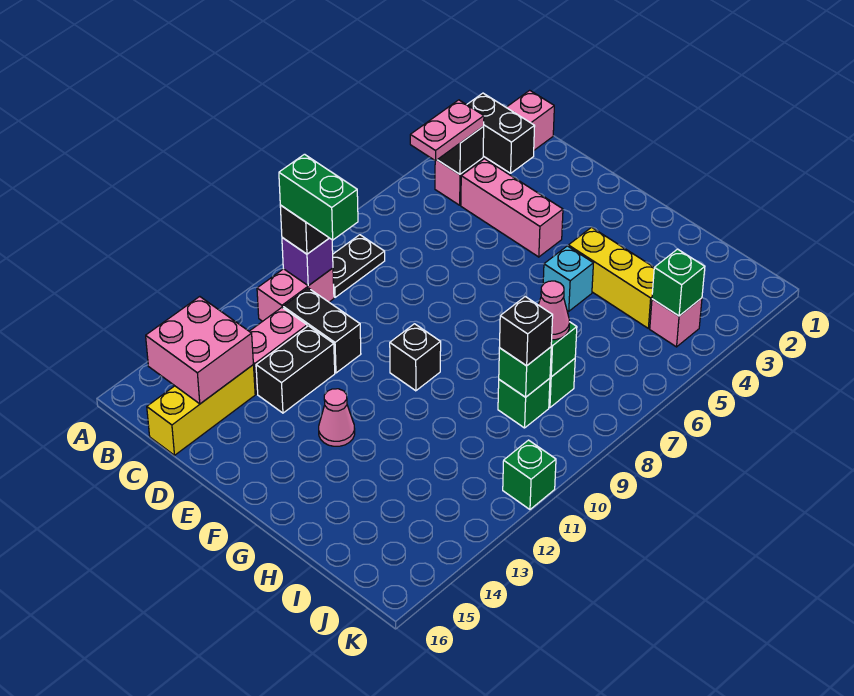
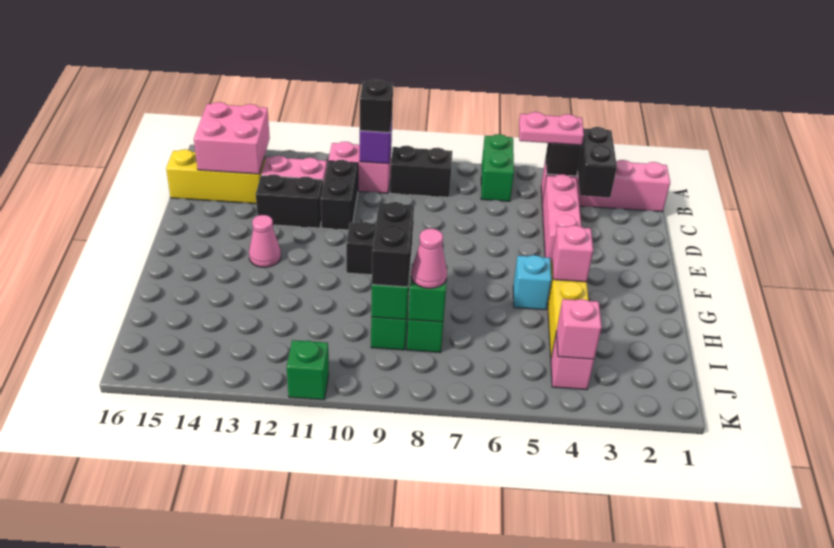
black 1x2 plate [333,235,385,297] -> black 1x2 brick [390,146,452,197]
green 1x2 brick [279,154,358,240] -> green 1x2 brick moved to [481,134,514,201]
none -> pink 1x1 brick [552,225,593,282]
black 1x1 brick [500,297,553,366] -> black 1x2 brick [372,202,414,287]
green 1x1 brick [652,249,705,316] -> pink 1x1 brick [556,299,602,359]

